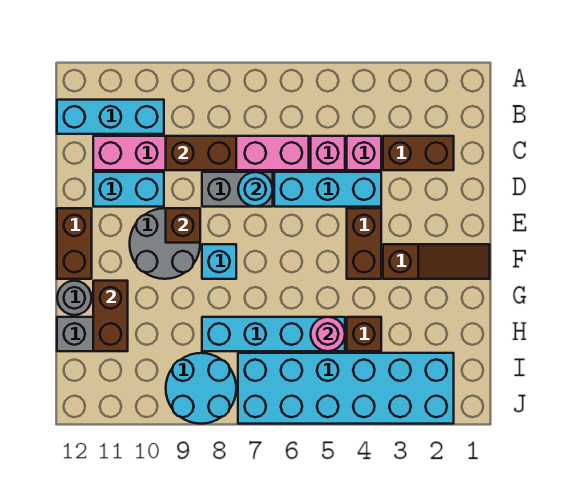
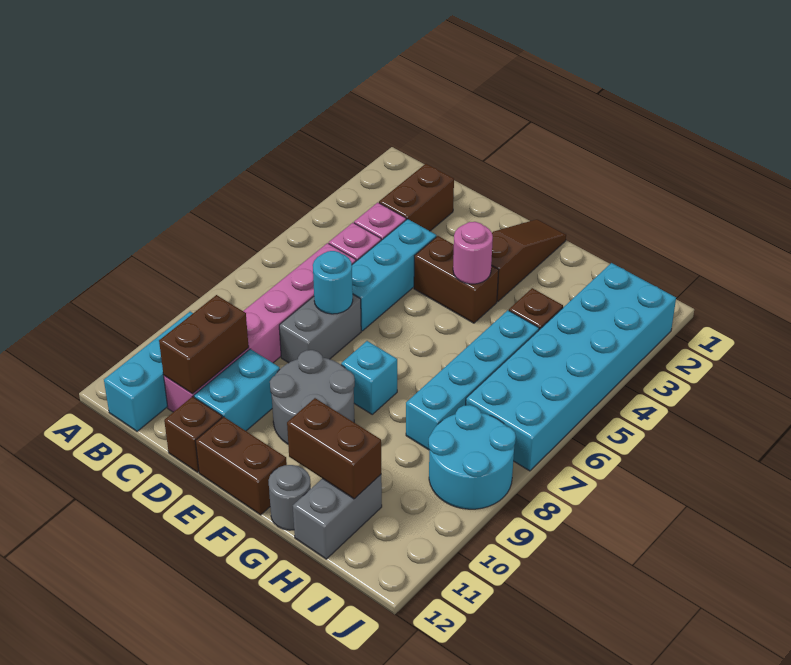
brown 1x2 brick [166,136,236,170] -> brown 1x2 brick moved to [159,295,249,394]
brown 1x1 brick [166,208,200,243] -> brown 1x1 brick moved to [164,396,222,472]
pink 1x1 round brick [311,317,345,351] -> pink 1x1 round brick moved to [453,222,493,284]

